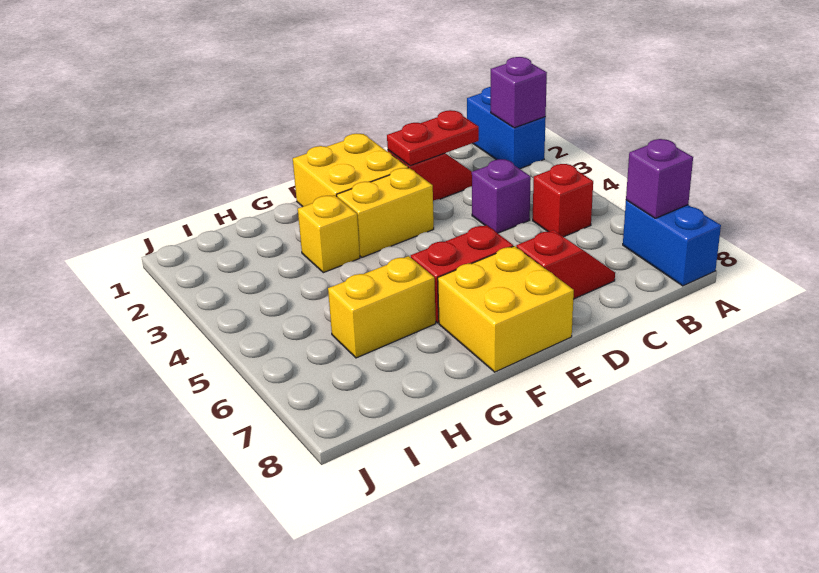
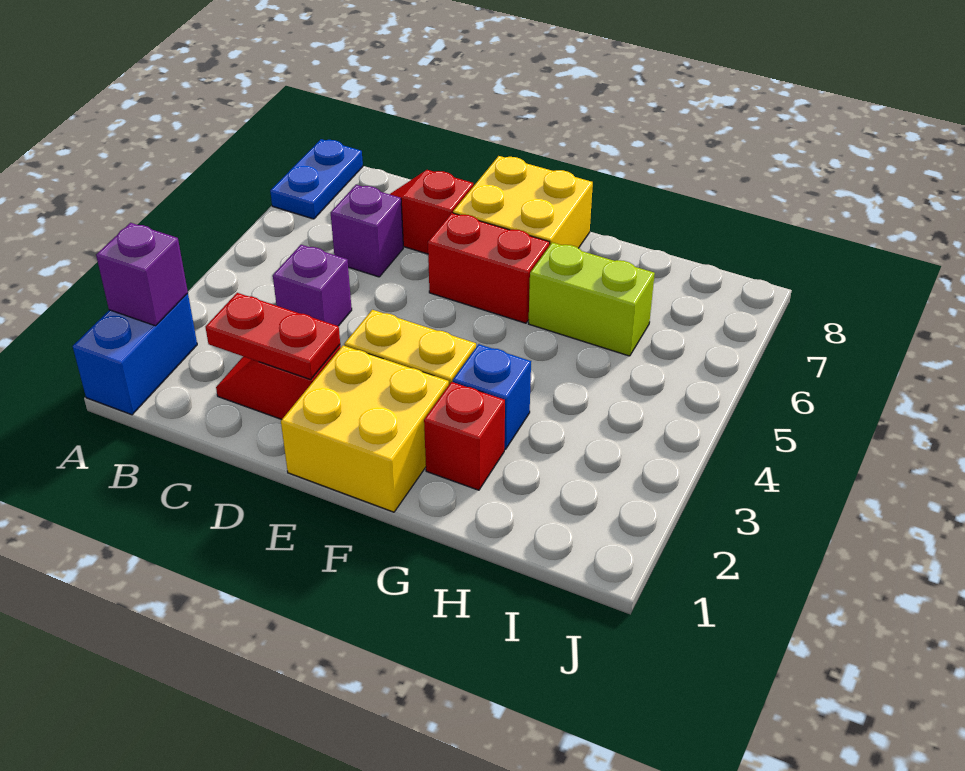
blue 1x2 brick [623,200,721,286] -> blue 1x2 plate [270,139,363,219]
purple 1x1 brick [626,139,693,218] -> purple 1x1 brick moved to [331,185,403,277]
red 1x1 brick [533,164,593,237] -> red 1x1 brick moved to [424,382,505,490]
yellow 1x1 brick [298,195,360,273] -> blue 1x1 brick [453,344,531,450]
yellow 1x2 brick [328,256,436,358] -> lime 1x2 brick [529,242,655,356]

